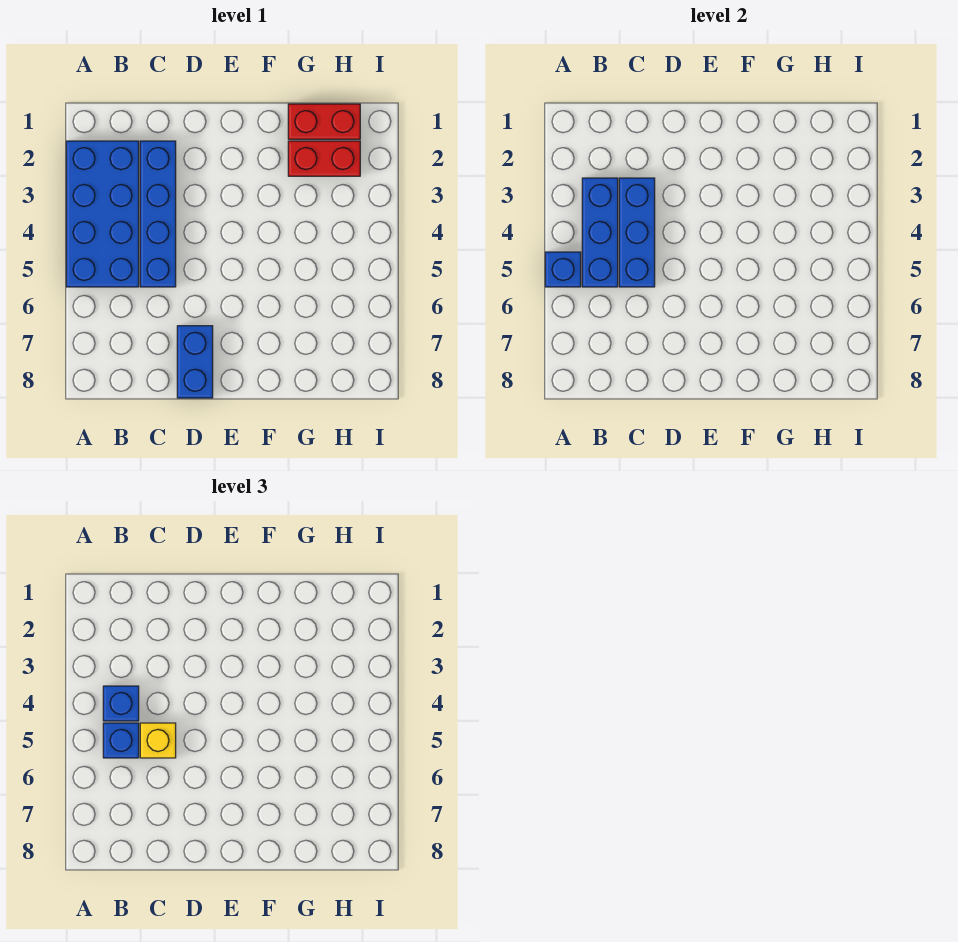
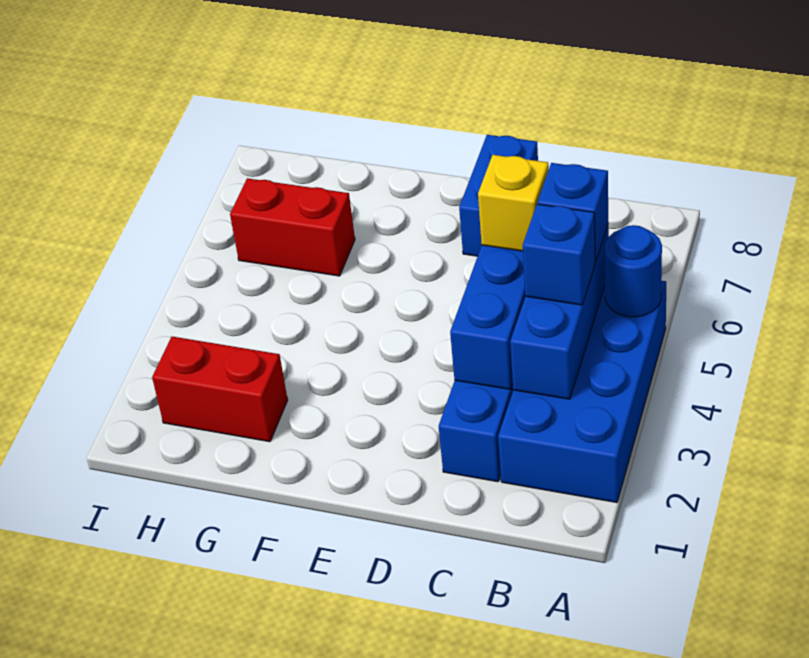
blue 1x1 brick [545,252,581,287] -> blue 1x1 round brick [605,225,662,317]
red 1x2 brick [288,104,360,139] -> red 1x2 brick moved to [230,178,355,276]

